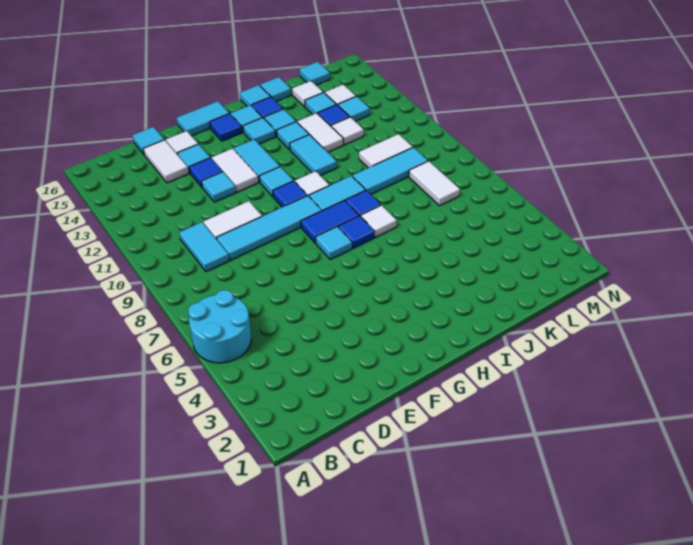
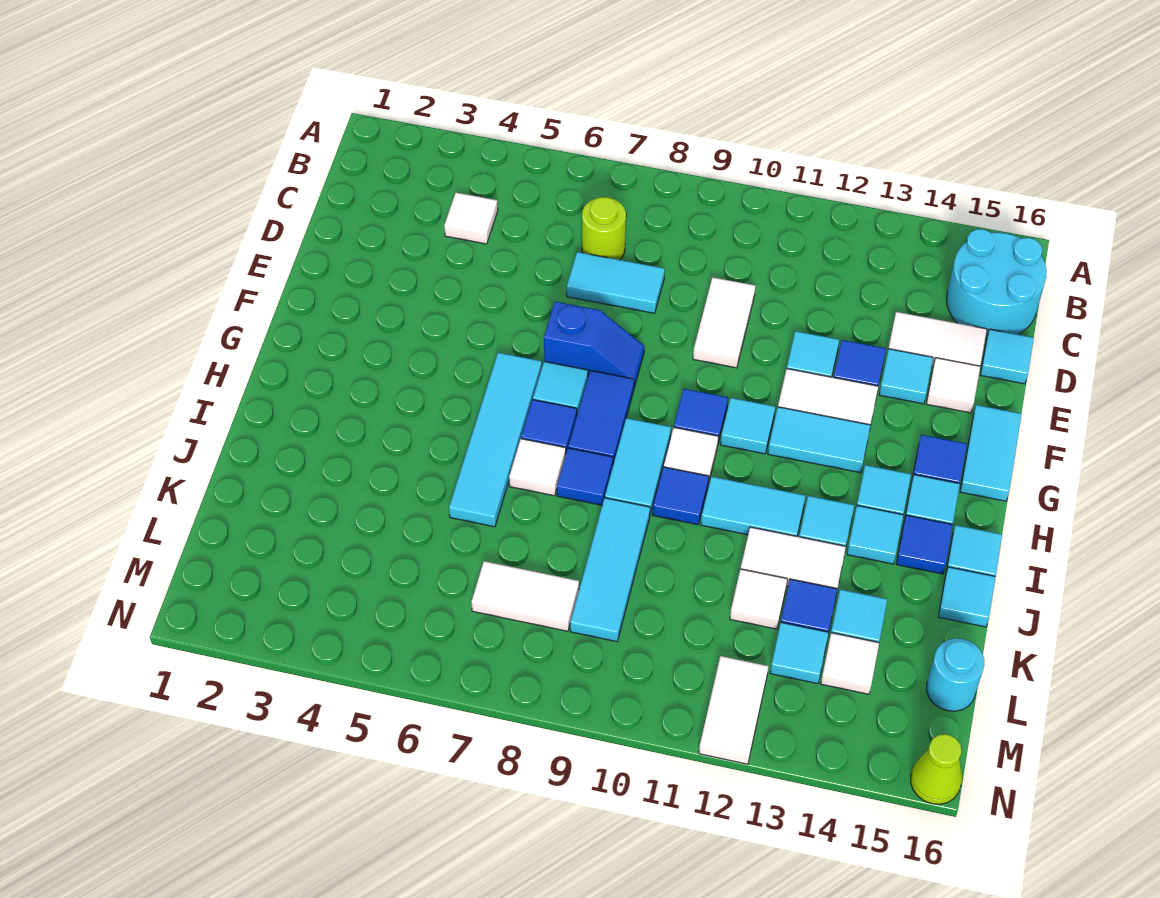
cyan 2x2 round brick [188,290,251,363] -> cyan 2x2 round brick moved to [947,229,1047,338]
none -> lime 1x1 round brick [582,197,626,260]
cyan 1x2 tile [179,222,229,272] -> cyan 1x2 tile moved to [567,252,665,313]
cyan 1x4 tile [217,196,322,260] -> cyan 1x4 tile moved to [449,353,542,527]
none -> blue 1x2 slope [544,302,645,387]
none -> blue 1x1 tile [653,467,709,525]
white 1x2 tile [359,134,413,168] -> white 1x2 tile moved to [699,656,768,764]
white 1x1 tile [292,81,323,107] -> white 1x1 tile moved to [444,193,498,244]
cyan 1x1 tile [300,62,330,85] -> cyan 1x1 round brick [927,638,984,711]
none -> lime 1x1 cone [911,734,962,804]

